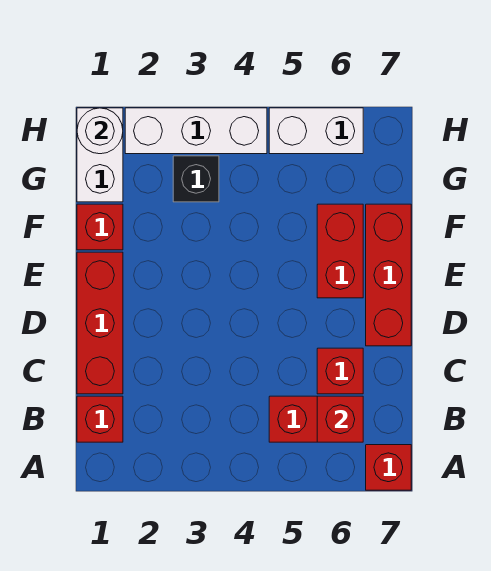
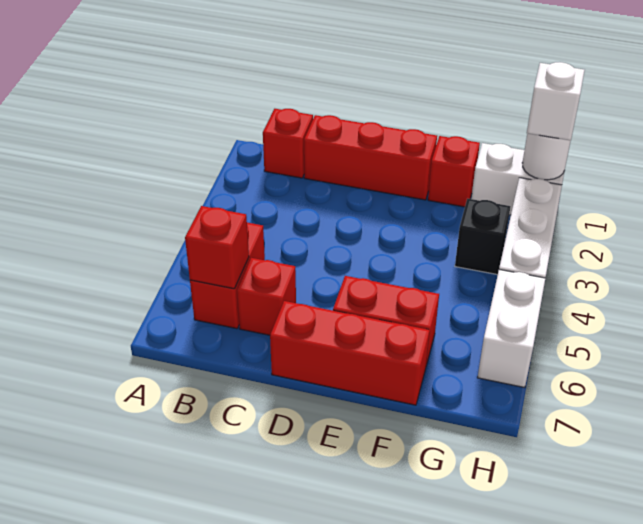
red 1x1 brick [366,445,411,490] -> none
none -> white 1x1 brick [527,62,584,140]

